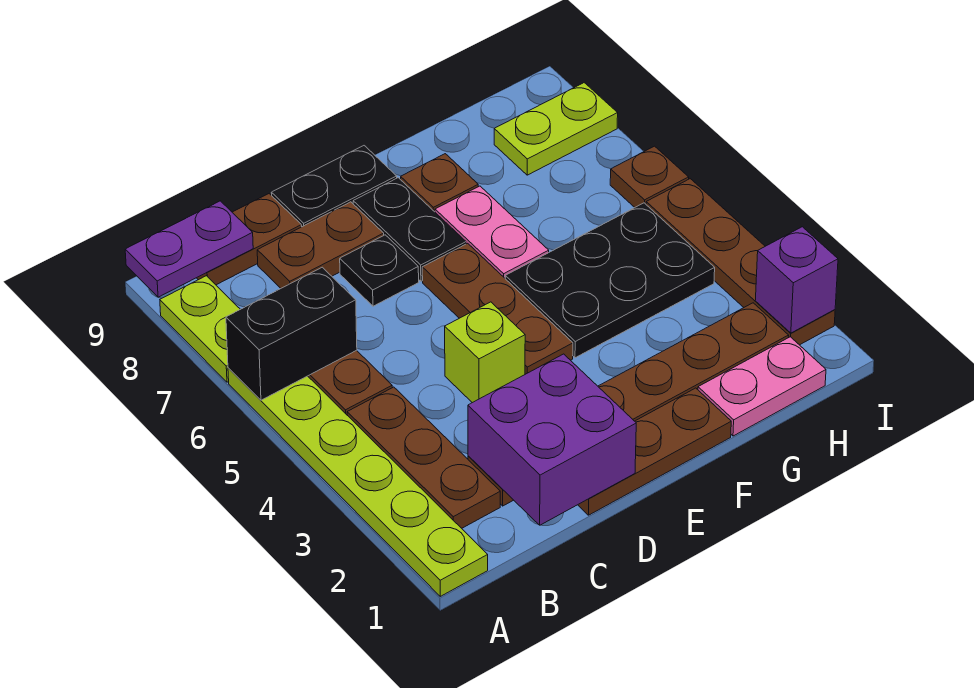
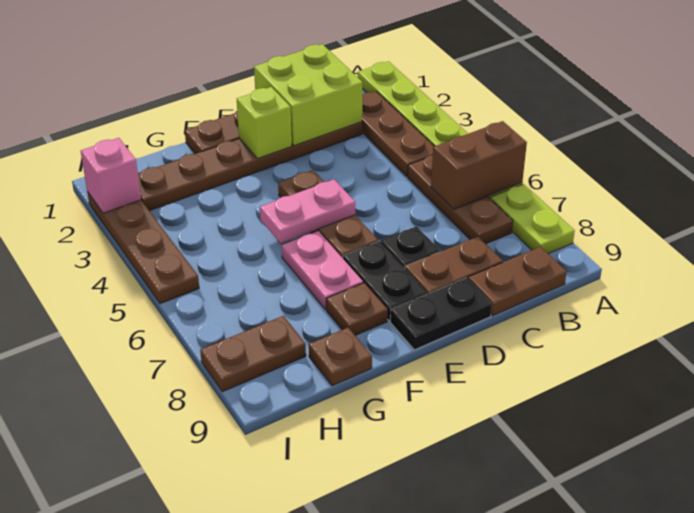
black 1x2 brick [226,267,357,400] -> brown 1x2 brick [431,121,527,209]
purple 1x2 plate [125,201,253,297] -> none
purple 2x2 brick [468,354,636,525] -> lime 2x2 brick [254,44,362,146]
lime 1x1 brick [445,302,525,403] -> lime 1x1 brick moved to [237,87,292,159]
black 2x3 plate [505,203,715,358] -> none
pink 1x2 plate [698,337,826,436] -> pink 1x2 plate moved to [260,179,355,243]
lime 1x2 plate [494,83,618,175] -> brown 1x2 plate [200,316,306,392]
purple 1x1 brick [755,227,838,333] -> pink 1x1 brick [81,138,141,213]
brown 1x1 plate [610,146,689,207] -> brown 1x1 plate moved to [309,328,372,386]

